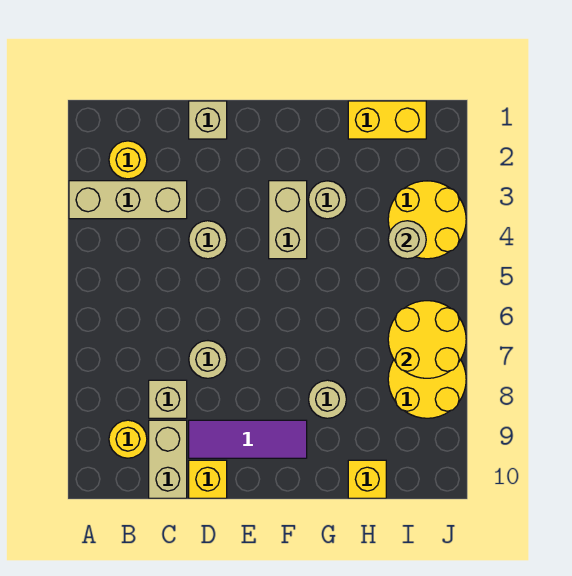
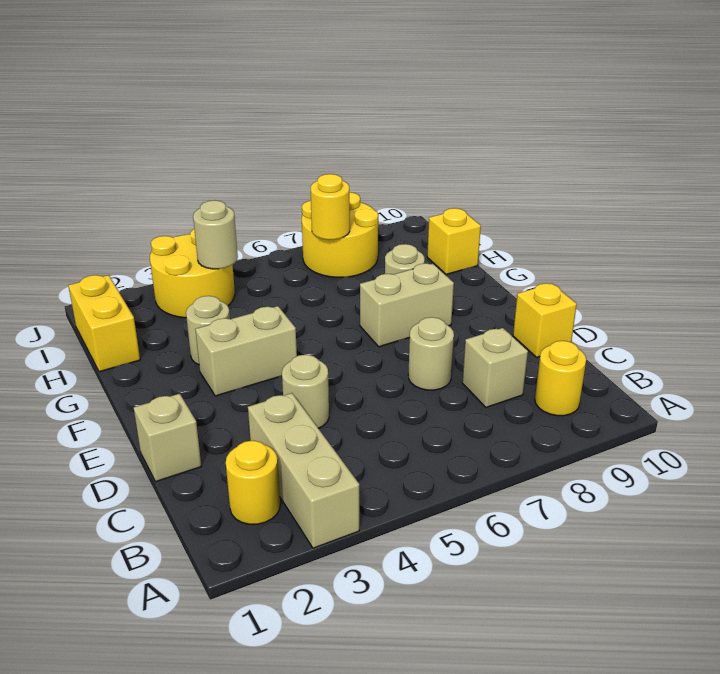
tan 1x2 brick [149,420,187,498] -> tan 1x2 brick moved to [360,263,454,347]
purple 1x3 tile [189,420,307,458] -> none
yellow 2x2 round brick [388,301,466,378] -> yellow 1x1 round brick [311,174,350,240]

